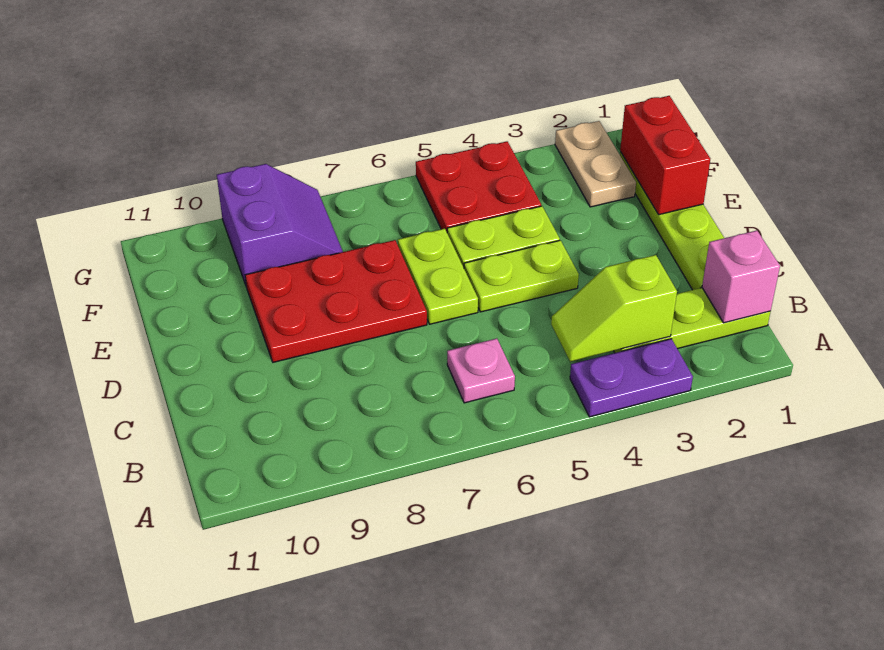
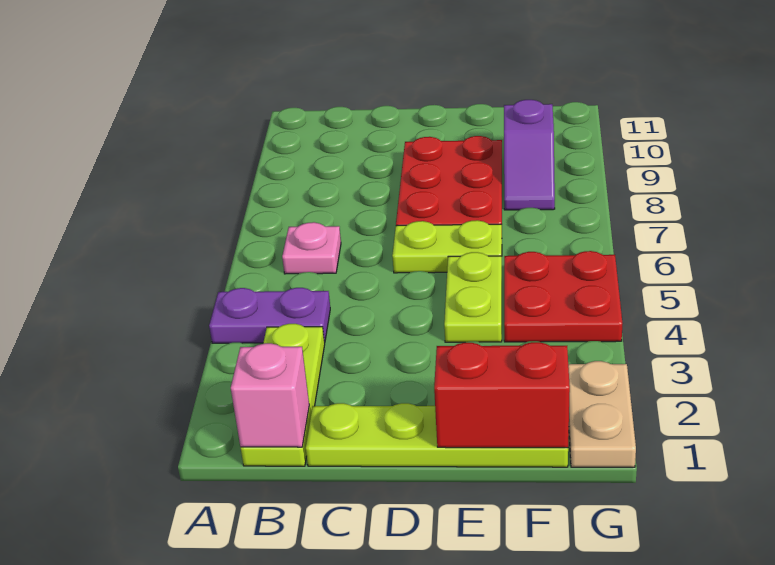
purple 1x2 plate [570,339,693,417] -> purple 1x2 plate turned to [209,288,330,343]
lime 1x2 slope [551,255,677,362] -> none
lime 1x2 plate [464,240,579,312] -> none
tan 1x2 plate [555,121,636,207] -> tan 1x2 plate turned to [568,361,636,467]
purple 2x2 slope [217,164,343,287] -> purple 1x2 slope [504,100,555,210]

